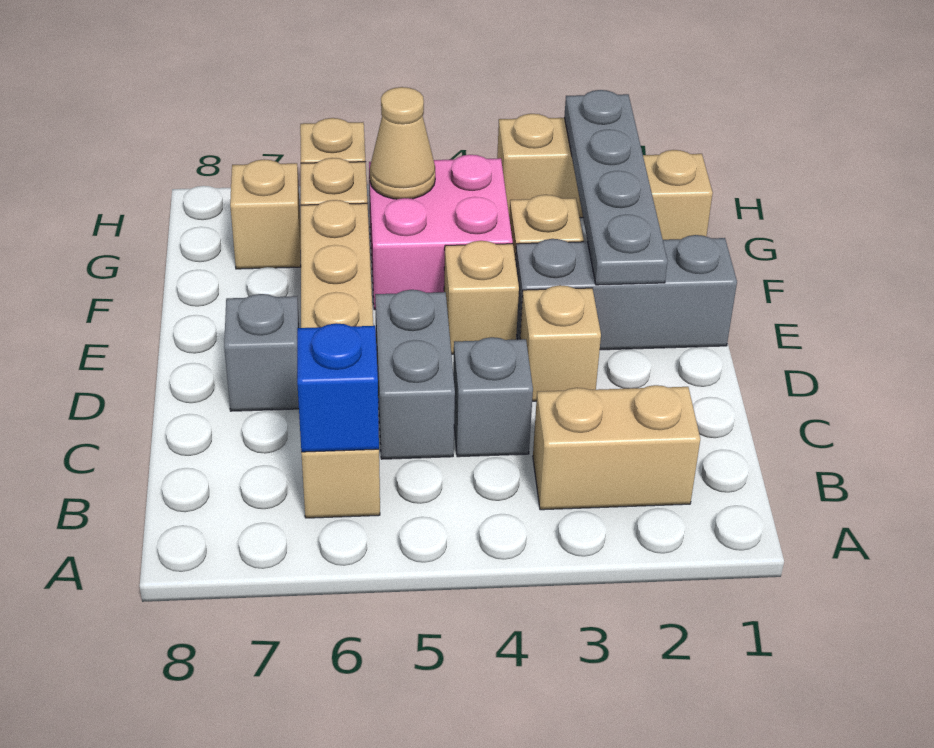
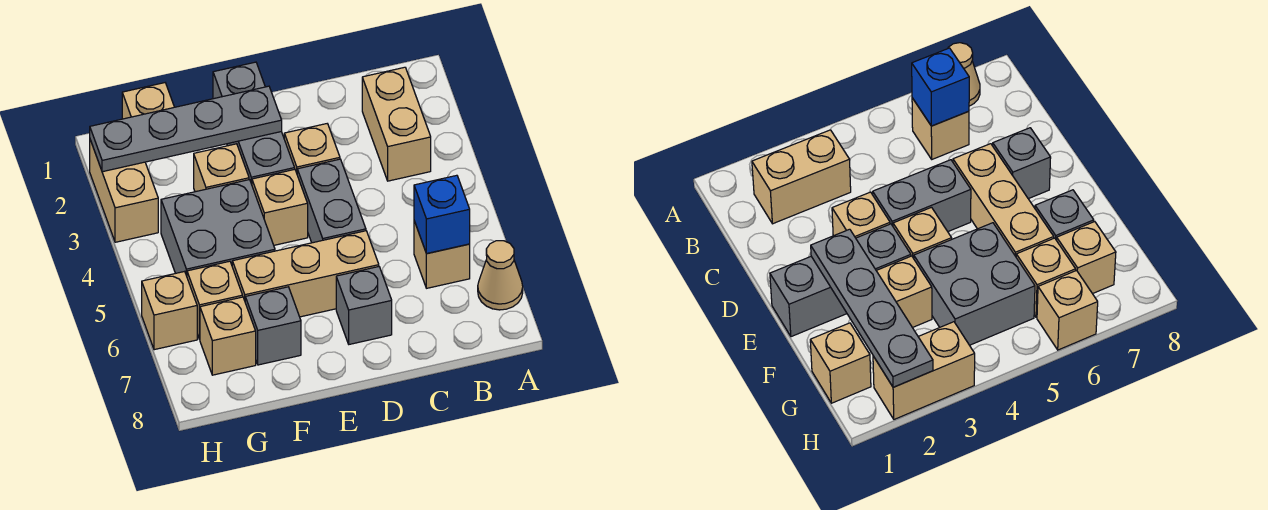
grey 1x1 brick [453,337,533,457] -> grey 1x1 brick moved to [245,287,301,365]
grey 1x2 brick [375,290,455,459] -> grey 1x2 brick turned to [297,159,366,243]
pink 2x2 brick [369,155,513,310] -> grey 2x2 brick [161,180,275,276]
tan 1x1 cone [370,87,435,199] -> tan 1x1 cone moved to [478,241,523,310]

